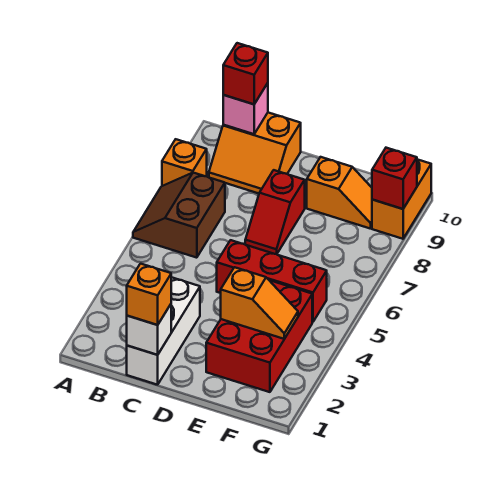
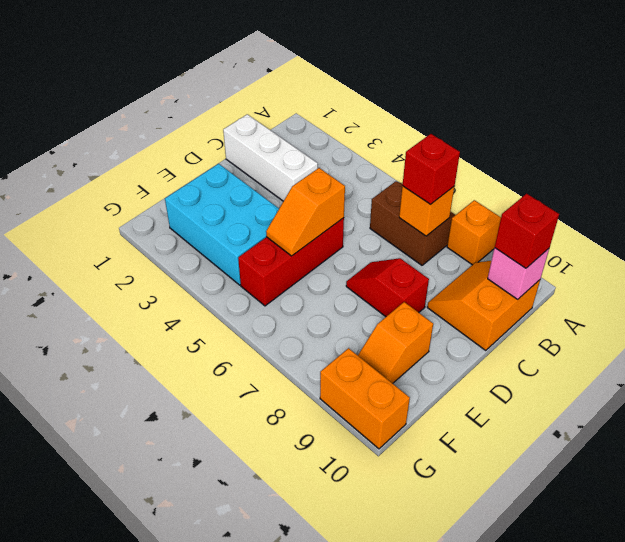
white 1x1 brick [127,304,171,355] -> none
orange 1x1 brick [127,264,171,325] -> orange 1x1 brick moved to [399,186,454,236]
red 2x3 brick [206,280,312,392] -> cyan 2x3 brick [165,164,279,285]
orange 1x2 slope [221,267,298,339] -> orange 1x2 slope moved to [266,168,345,256]
red 1x1 brick [372,148,417,209] -> red 1x1 brick moved to [402,134,460,205]

